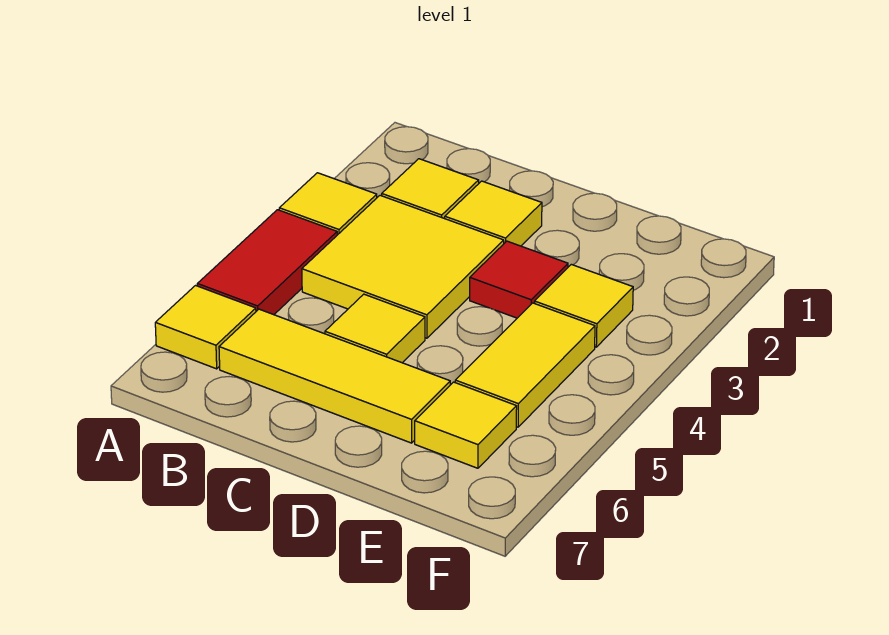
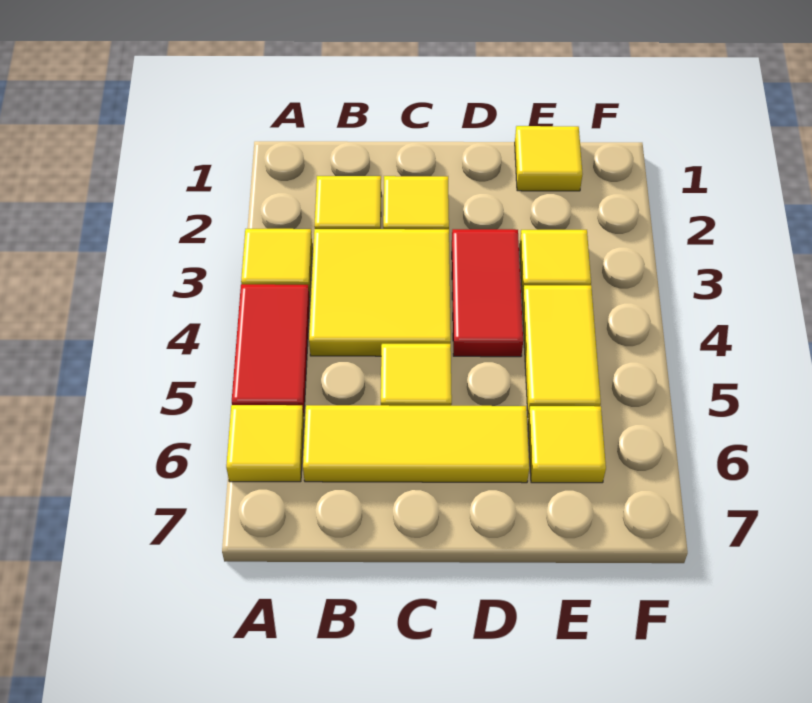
red 1x1 tile [470,241,568,318] -> red 1x2 tile [452,229,523,357]
none -> yellow 1x1 tile [515,126,583,191]

